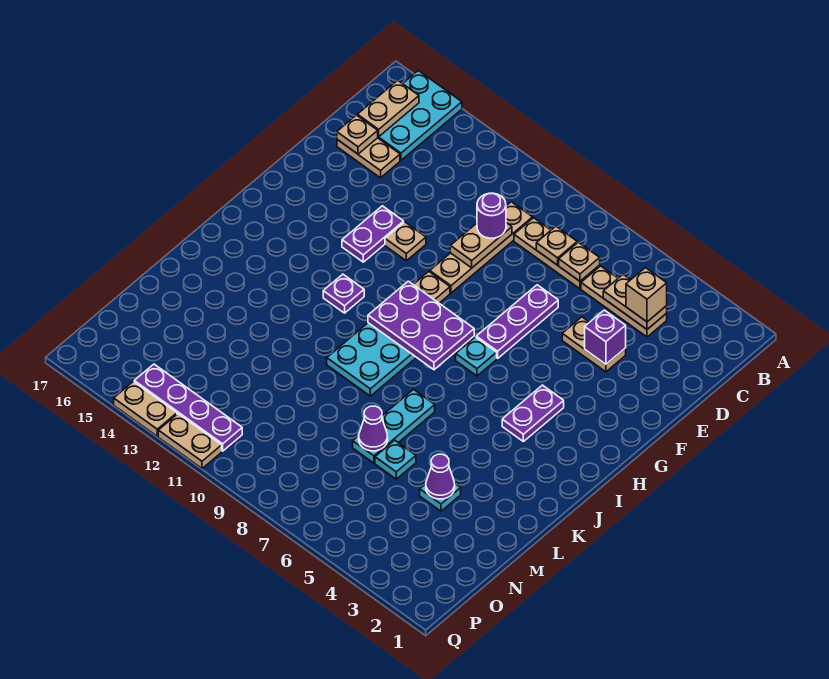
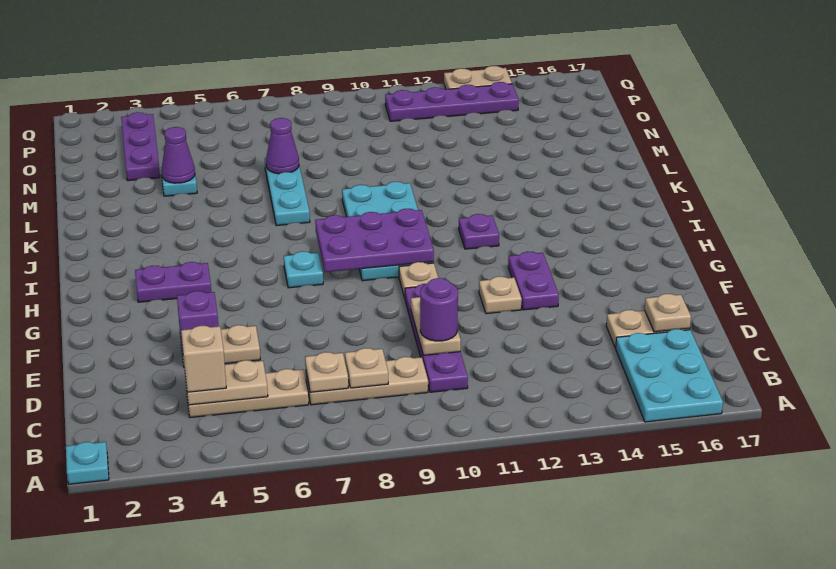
tan 1x2 plate [357,80,419,137] -> none
tan 1x4 plate [430,202,533,293] -> purple 1x4 plate [405,284,468,392]
purple 1x3 plate [476,285,558,358] -> purple 1x3 plate moved to [121,112,160,181]
purple 1x2 plate [502,385,564,442] -> purple 1x2 plate turned to [135,262,211,302]
cyan 1x1 plate [375,440,416,479] -> cyan 1x1 plate moved to [66,442,109,484]
tan 1x2 plate [158,414,222,468] -> none

